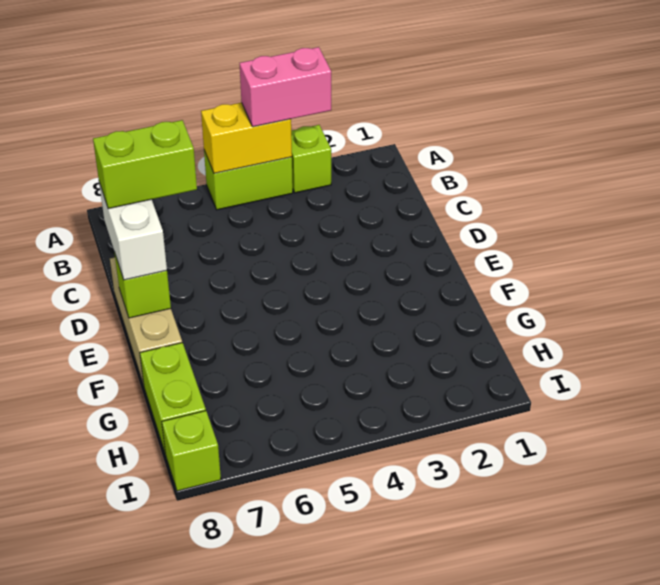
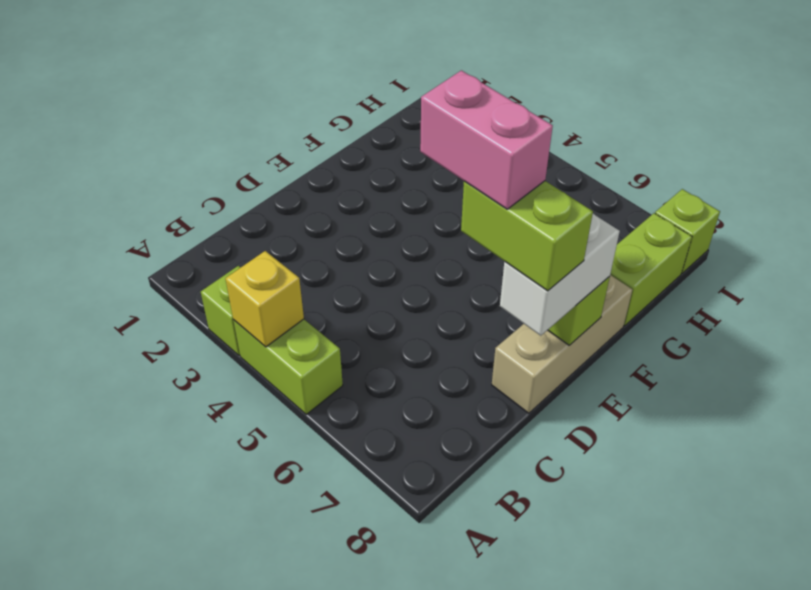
pink 1x2 brick [240,47,331,127] -> pink 1x2 brick moved to [420,70,553,209]
yellow 1x2 brick [201,103,292,173] -> yellow 1x1 brick [225,251,304,347]

